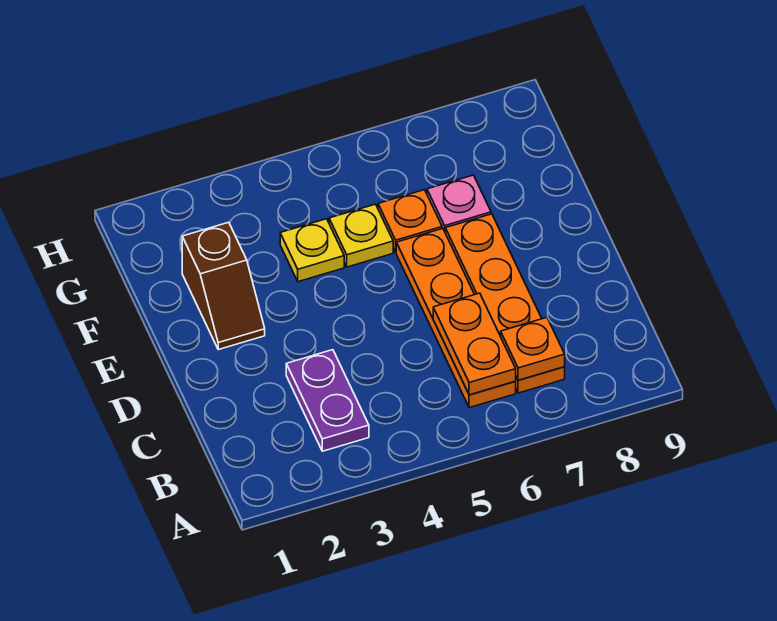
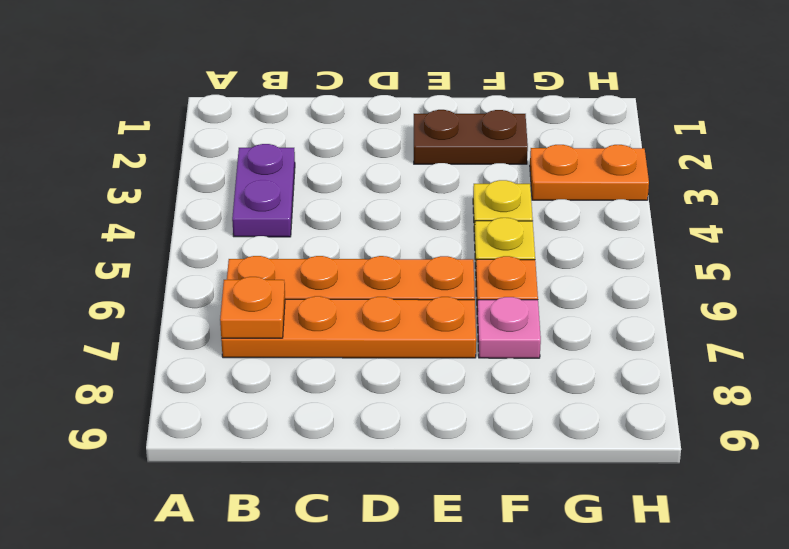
purple 1x2 plate [286,350,369,451] -> purple 1x2 plate turned to [232,144,295,237]
orange 1x2 plate [433,293,516,395] -> orange 1x2 plate moved to [530,145,649,200]
brown 1x2 slope [182,222,265,350] -> brown 1x2 plate [414,110,528,164]

